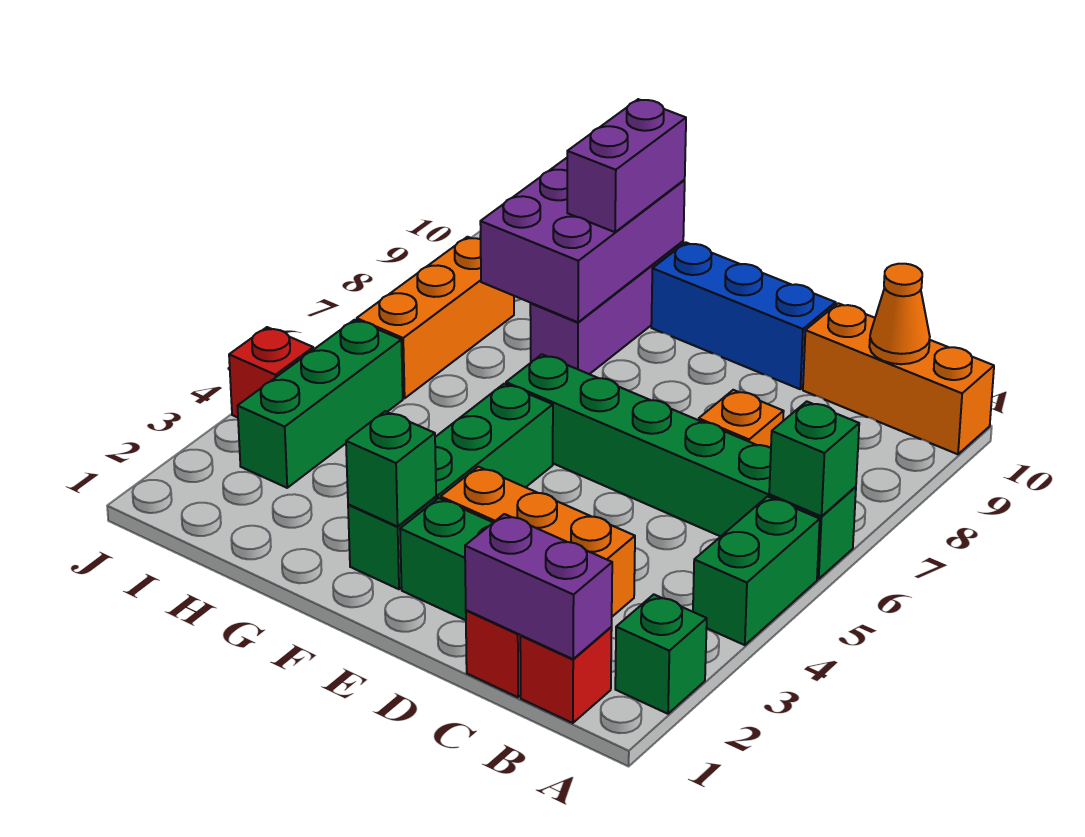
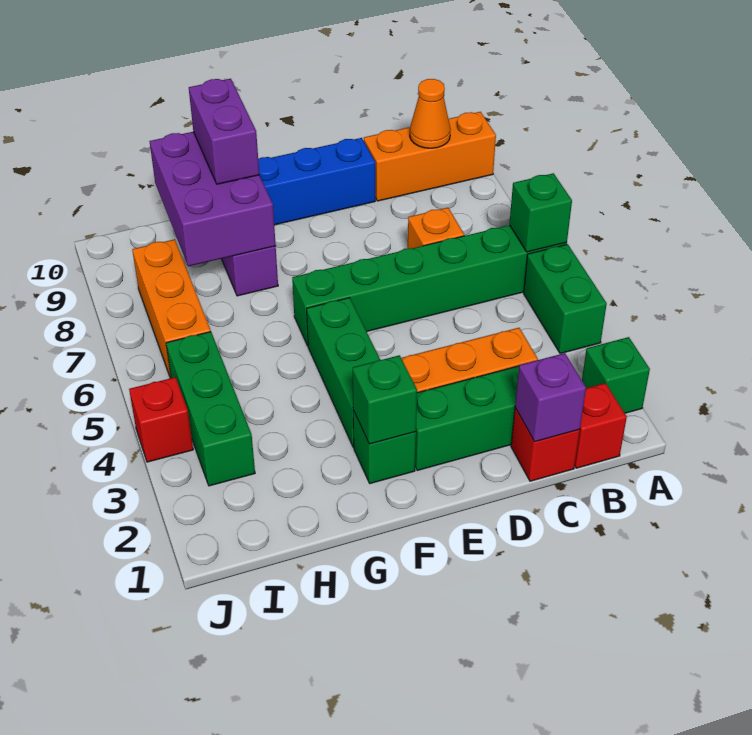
purple 1x2 brick [465,514,612,659] -> purple 1x1 brick [515,353,586,442]

